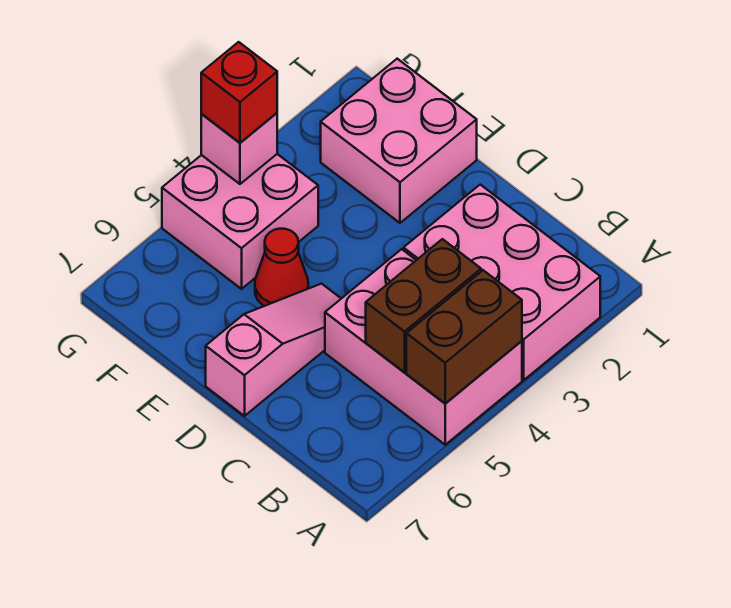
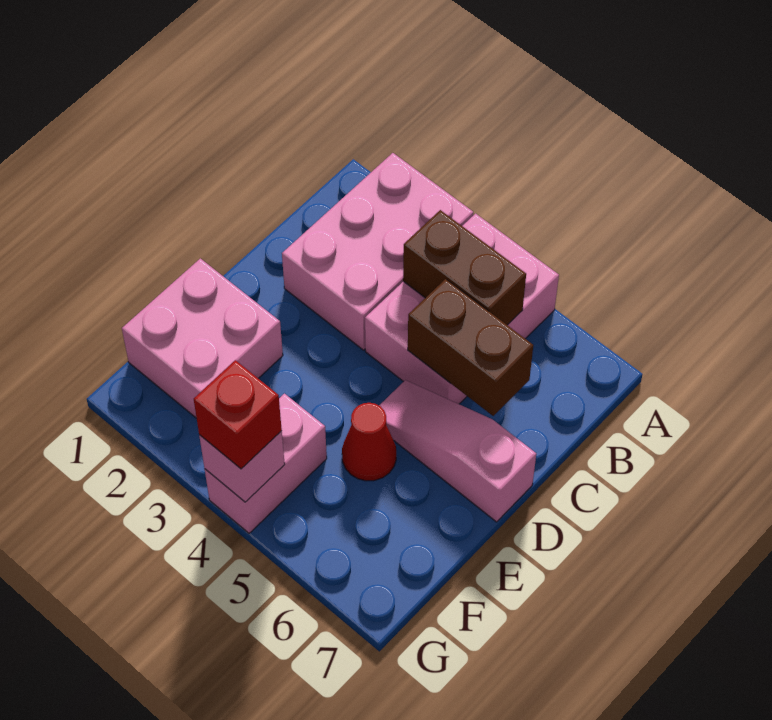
brown 1x2 brick [406,270,522,404] -> brown 1x2 brick moved to [408,279,533,416]
pink 2x2 brick [162,154,318,289] -> pink 1x2 brick [205,394,327,533]

